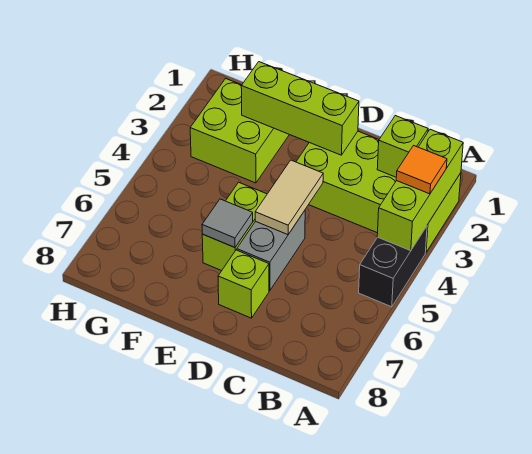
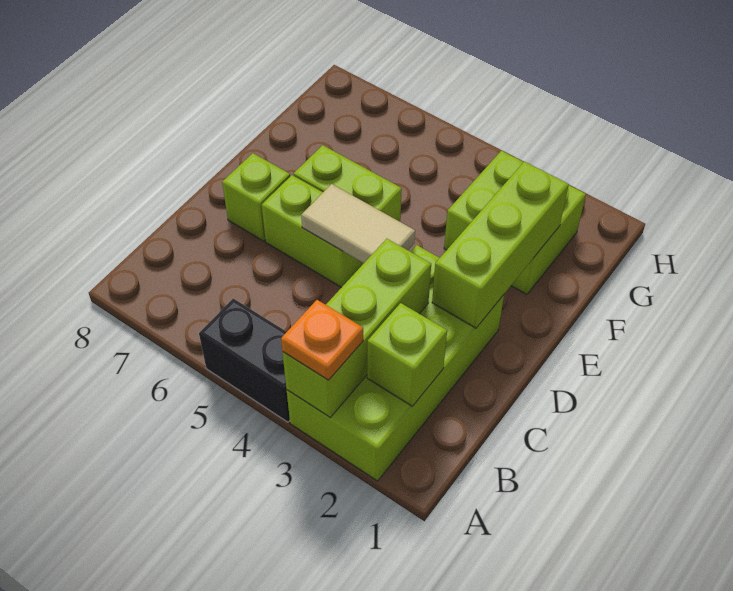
lime 1x3 brick [377,129,463,251] -> lime 1x3 brick turned to [283,239,431,417]
orange 1x1 tile [396,146,447,194] -> orange 1x1 plate [281,300,363,380]
grey 1x2 brick [237,211,305,291] -> lime 1x2 brick [262,175,364,288]
grey 1x1 tile [202,199,253,247] -> none

